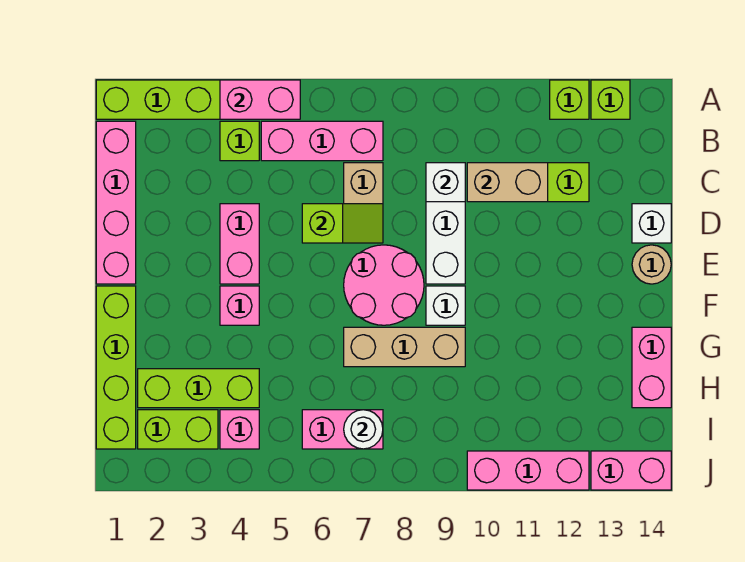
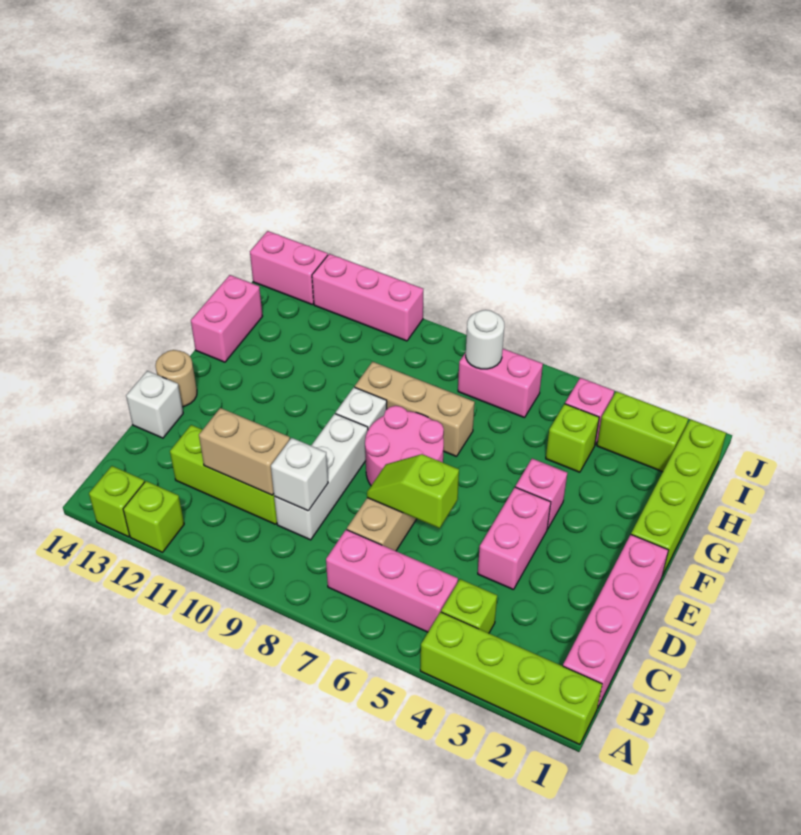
pink 1x2 brick [220,80,300,119] -> none
lime 1x3 brick [138,369,259,408] -> lime 1x1 brick [546,404,599,472]

